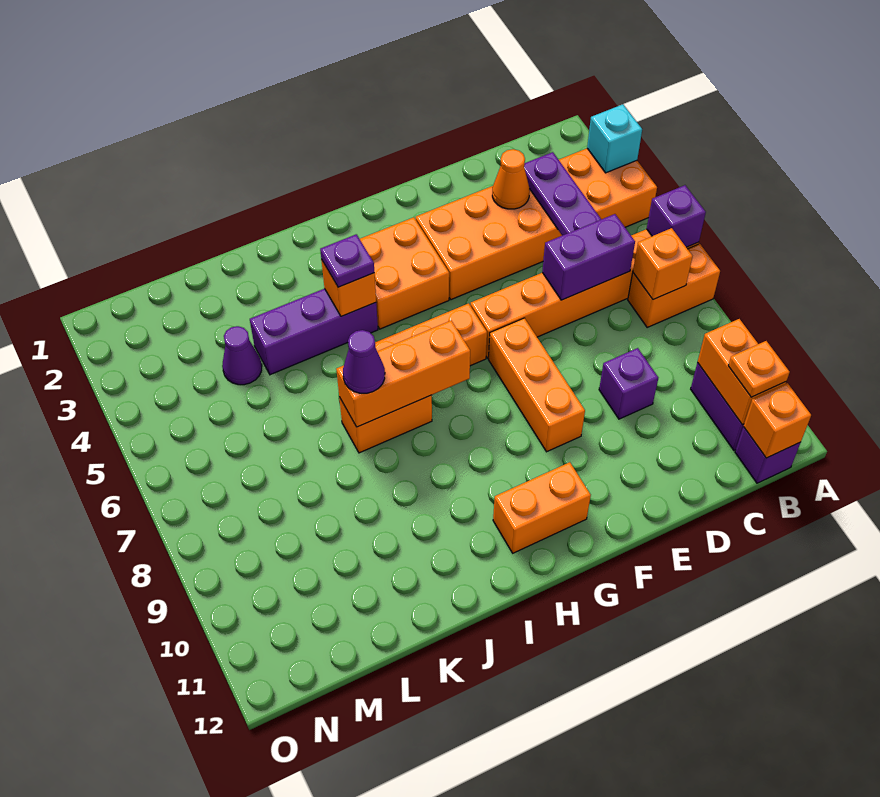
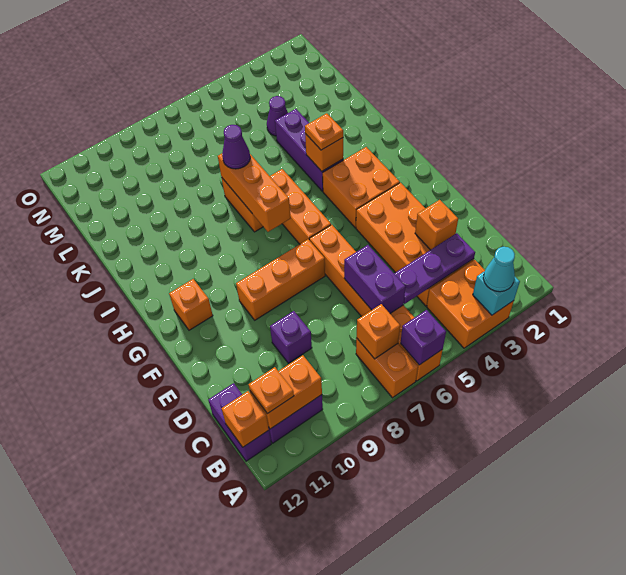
none -> cyan 1x1 cone [483,247,515,292]
purple 1x1 brick [735,427,801,483] -> purple 1x2 brick [208,383,271,461]
orange 1x1 cone [492,149,530,209] -> orange 1x1 brick [415,200,458,250]
orange 1x2 brick [493,462,591,553] -> orange 1x1 brick [169,279,213,330]
purple 1x1 plate [320,234,374,287] -> orange 1x1 plate [305,113,343,150]

